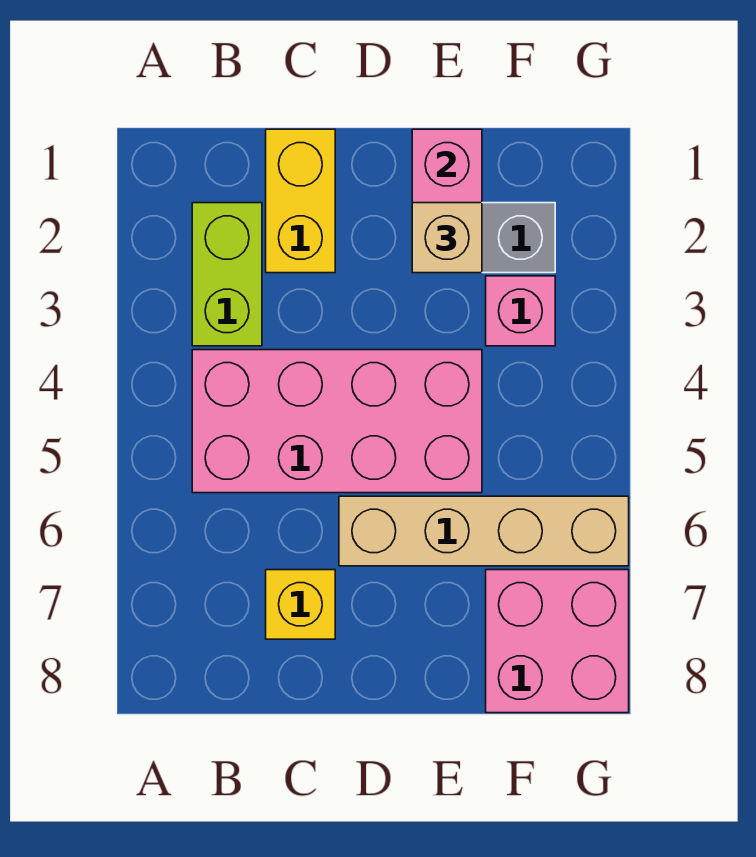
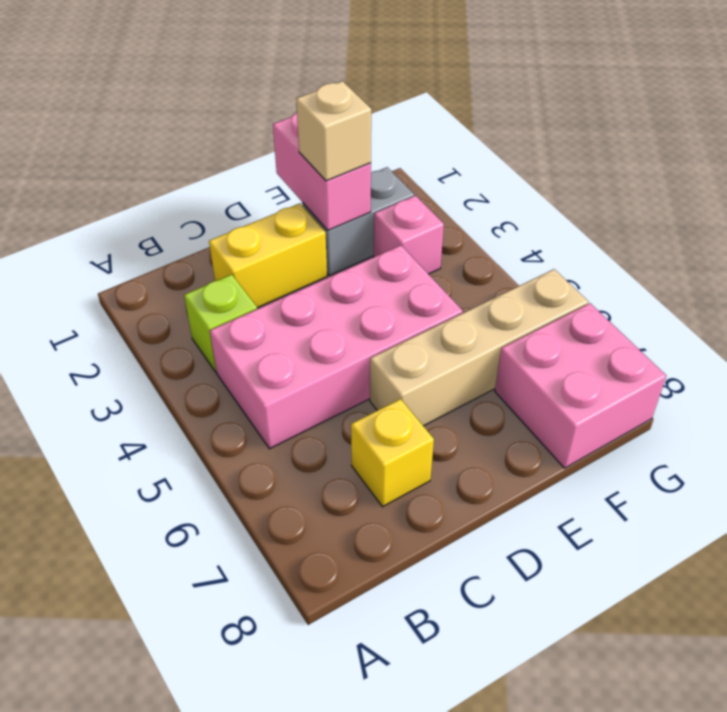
lime 1x2 brick [192,203,262,346] -> lime 1x1 brick [184,274,257,372]
yellow 1x2 brick [266,129,335,273] -> yellow 1x2 brick turned to [209,203,327,308]

